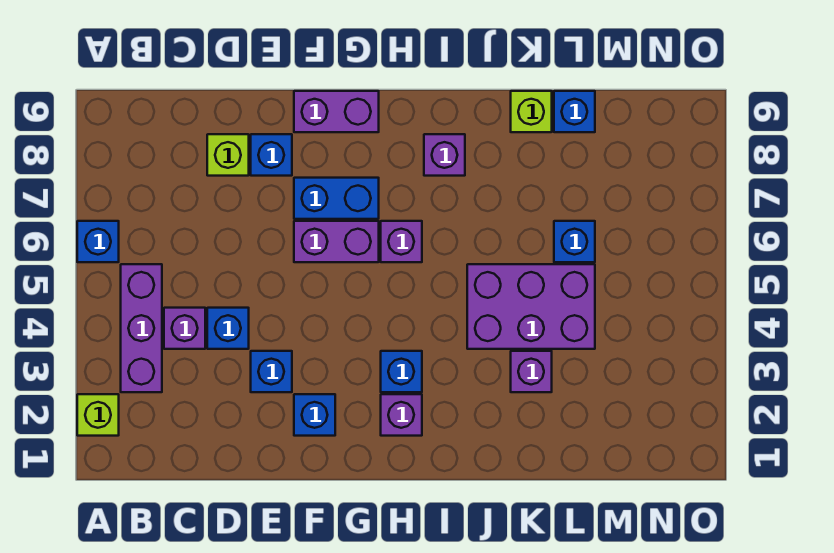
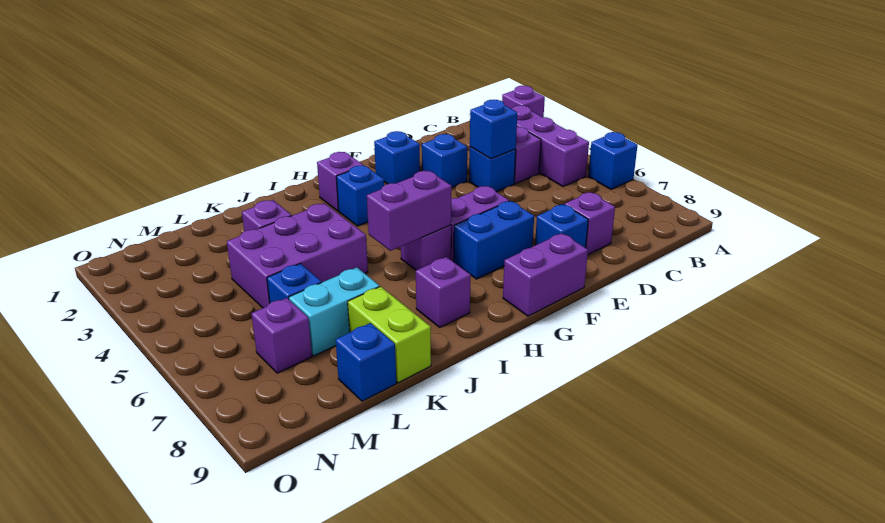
lime 1x1 brick [77,394,119,436] -> purple 1x1 brick [502,86,545,117]
none -> blue 1x1 brick [470,100,517,159]
lime 1x1 brick [207,134,249,176] -> purple 1x1 brick [564,192,615,255]
none -> purple 1x2 brick [367,171,452,251]
none -> cyan 1x2 brick [289,268,380,356]
lime 1x1 brick [511,91,552,132] -> lime 1x2 brick [348,287,431,383]
none -> purple 1x1 brick [251,298,312,373]

